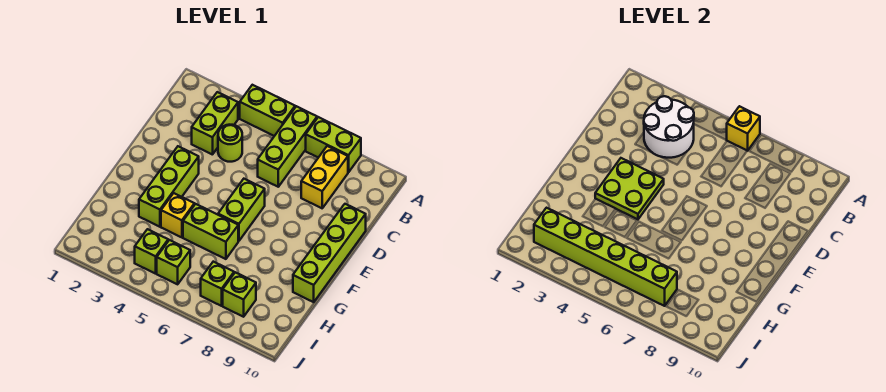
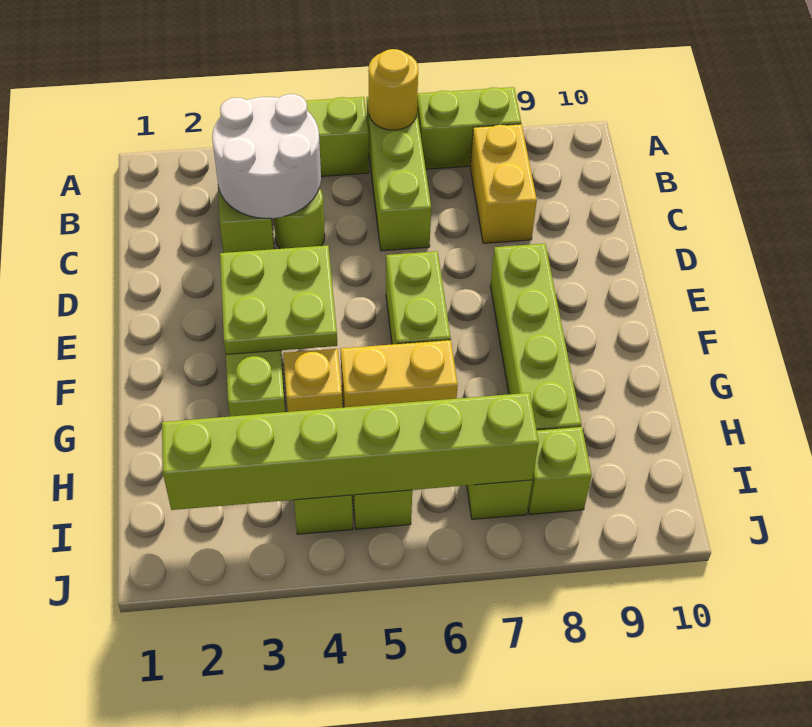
yellow 1x1 brick [726,106,760,151] -> yellow 1x1 round brick [368,49,418,130]
lime 1x4 brick [293,204,366,302] -> lime 1x4 brick moved to [490,244,582,430]
lime 1x2 brick [183,204,238,259] -> yellow 1x2 brick [340,340,458,407]

